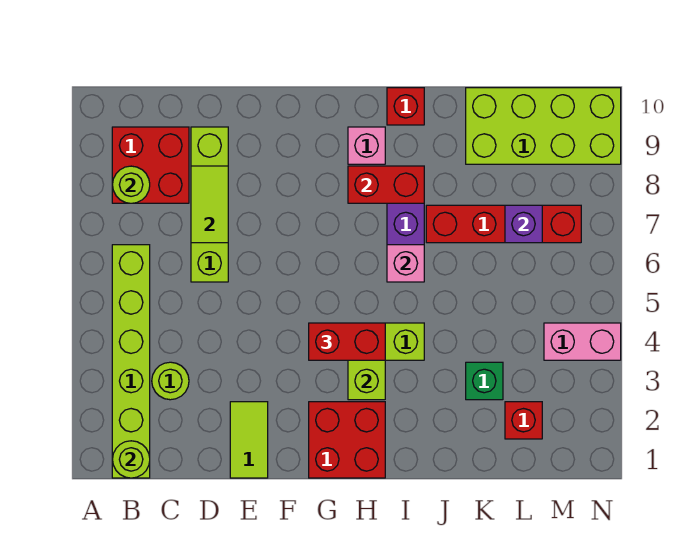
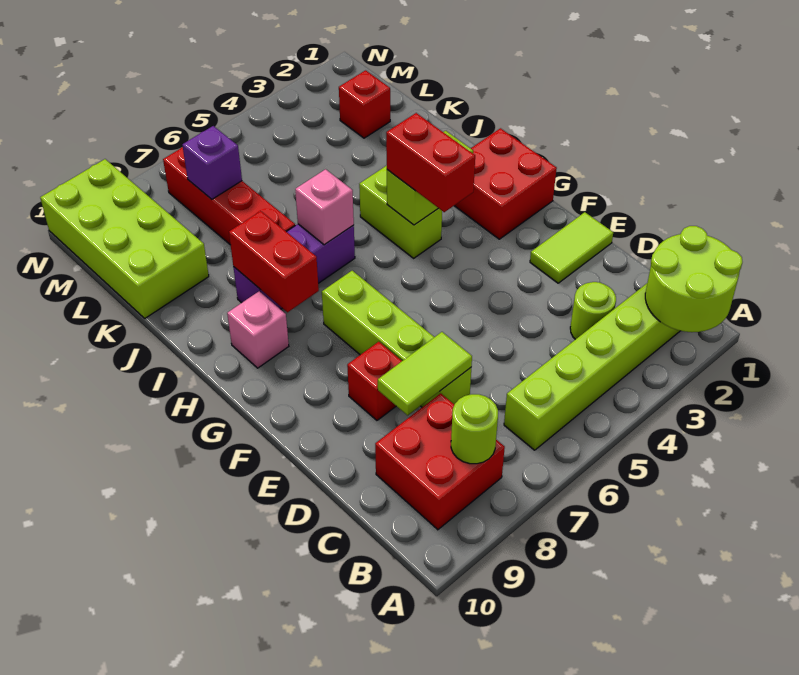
lime 1x1 round brick [112,441,150,478] -> lime 2x2 round brick [645,226,742,332]
lime 1x4 brick [191,127,228,282] -> lime 1x4 brick turned to [322,271,471,407]
red 1x1 brick [387,88,424,125] -> red 1x1 brick moved to [347,342,402,420]
green 1x1 brick [466,362,503,400] -> none
pink 1x2 brick [544,323,621,360] -> none

